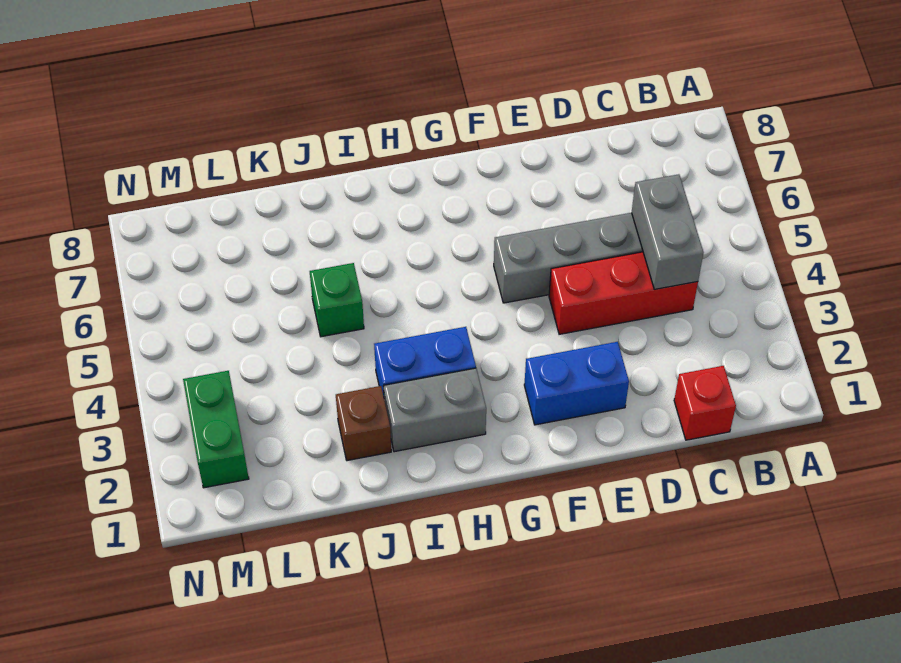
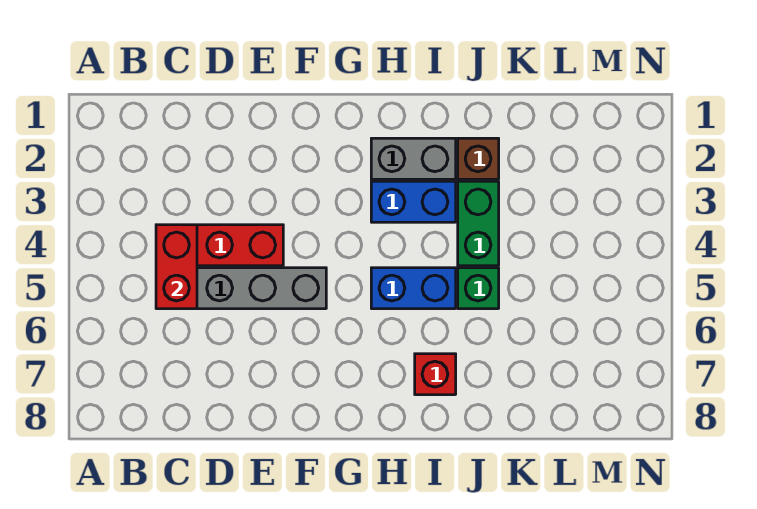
red 1x1 brick [674,366,736,440] -> red 1x1 brick moved to [415,354,456,395]
grey 1x2 brick [632,174,703,289] -> red 1x2 brick [156,225,197,309]
blue 1x2 brick [524,342,629,425] -> blue 1x2 brick moved to [371,268,456,309]
green 1x2 brick [183,371,249,488] -> green 1x2 brick moved to [458,181,499,266]

